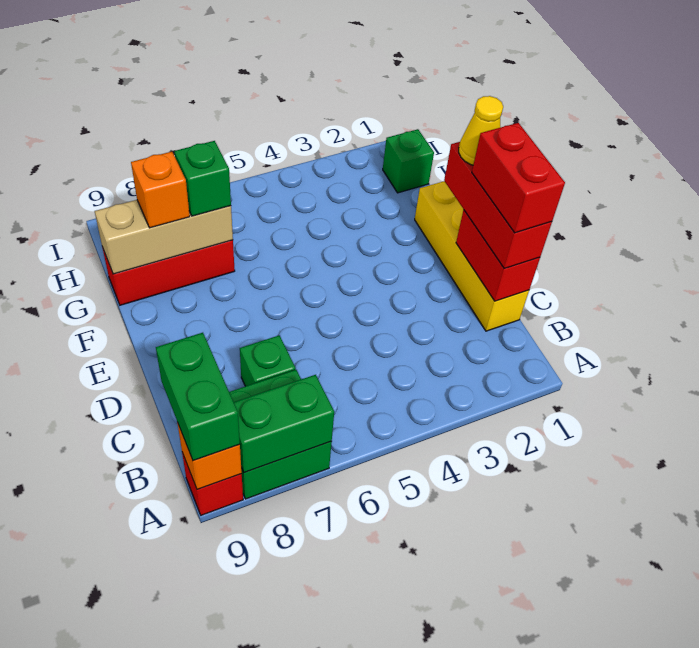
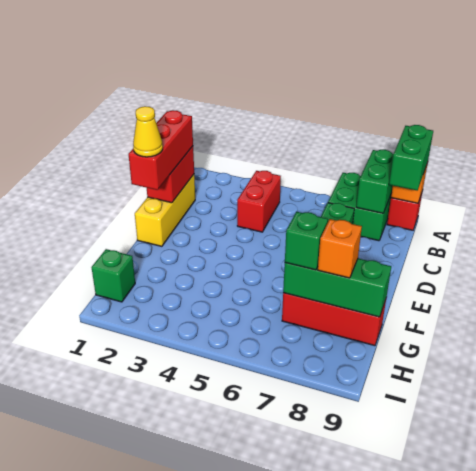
green 1x2 brick [234,375,334,473] -> green 1x2 brick turned to [356,150,394,213]
yellow 1x4 brick [415,181,529,331] -> yellow 1x3 brick [135,175,195,246]
red 1x2 brick [472,123,565,233] -> red 1x2 brick moved to [237,171,281,232]
tan 1x3 brick [95,200,233,274] -> green 1x3 brick [283,258,391,317]

